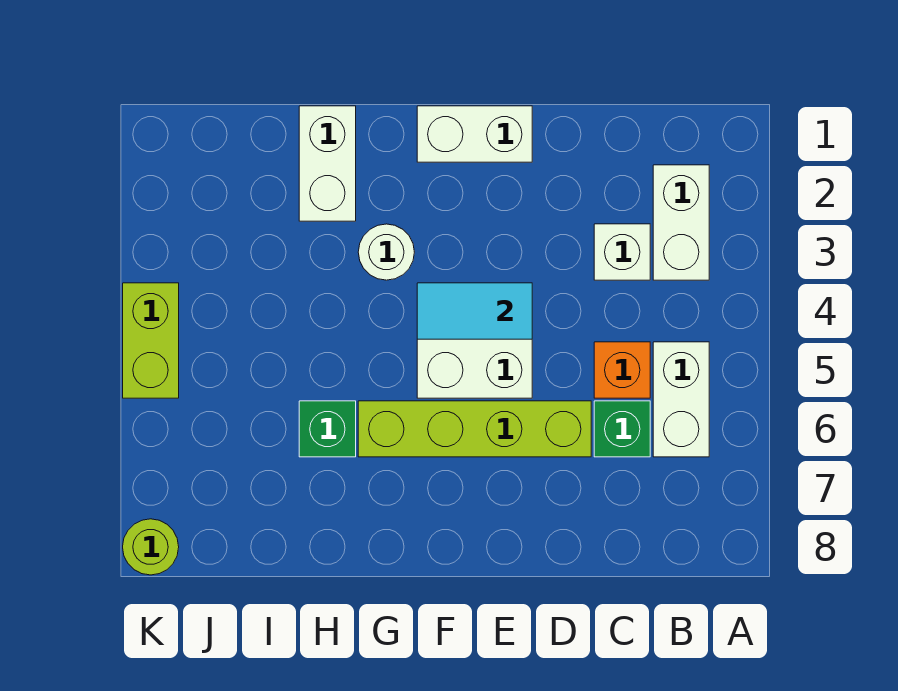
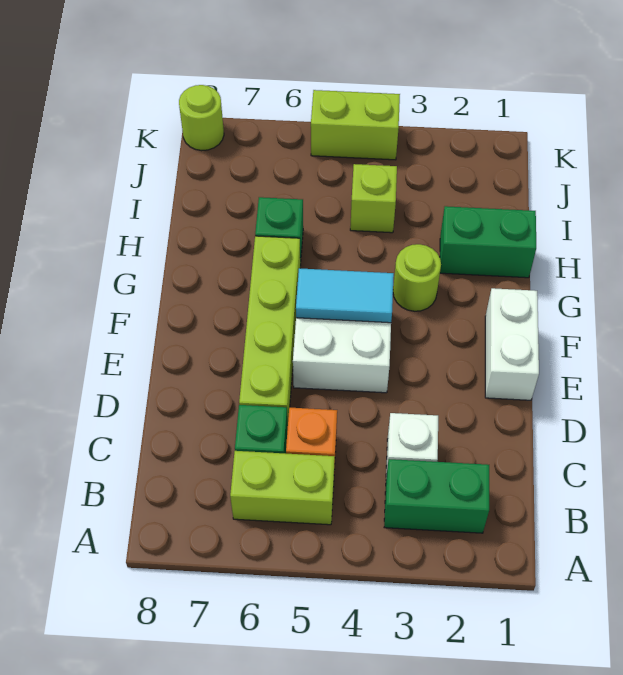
white 1x2 brick [653,165,709,280] -> green 1x2 brick [384,459,489,533]
white 1x2 brick [653,342,709,457] -> lime 1x2 brick [230,451,335,525]
cyan 1x2 tile [417,283,532,339] -> cyan 1x2 tile turned to [296,268,394,323]
white 1x1 round brick [358,224,414,280] -> lime 1x1 round brick [393,244,441,311]
white 1x2 brick [299,106,356,221] -> green 1x2 brick [440,206,536,278]
none -> lime 1x1 brick [350,164,397,233]

